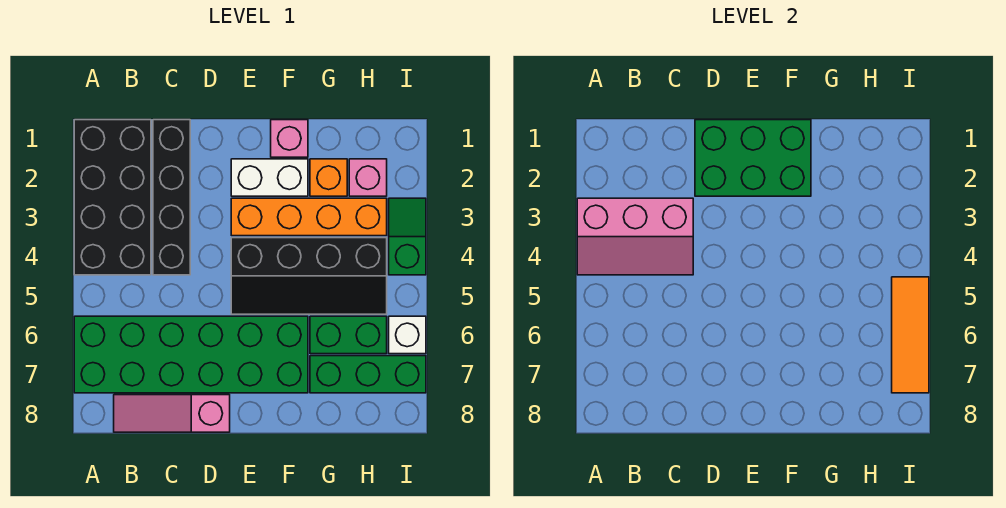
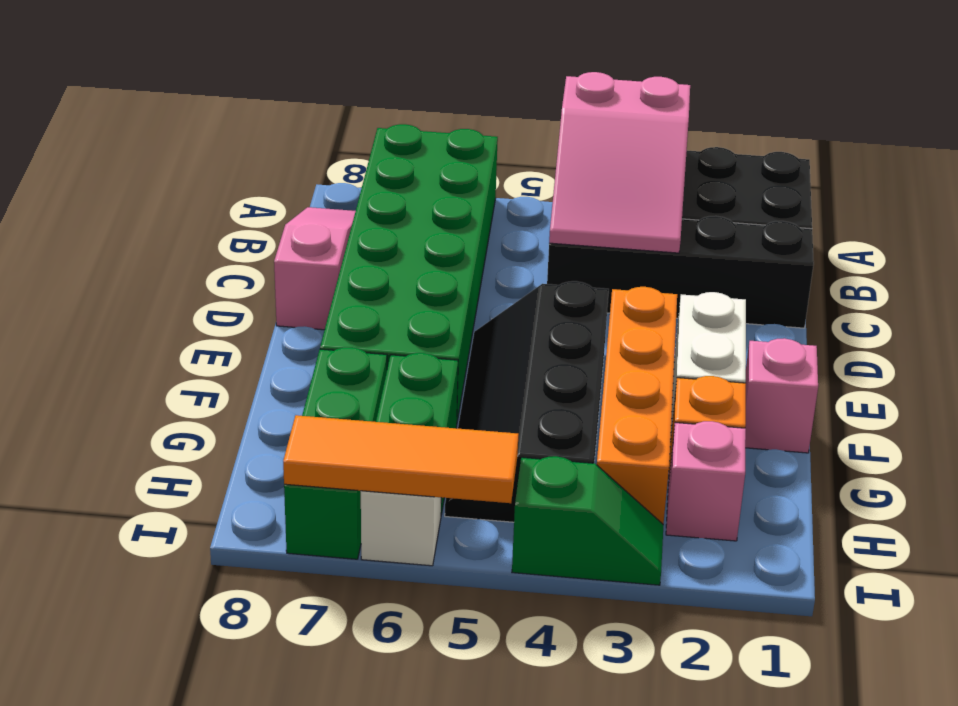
pink 2x3 slope [577,198,693,275] -> pink 2x3 slope turned to [549,72,690,253]
green 2x3 brick [695,120,811,196] -> none

